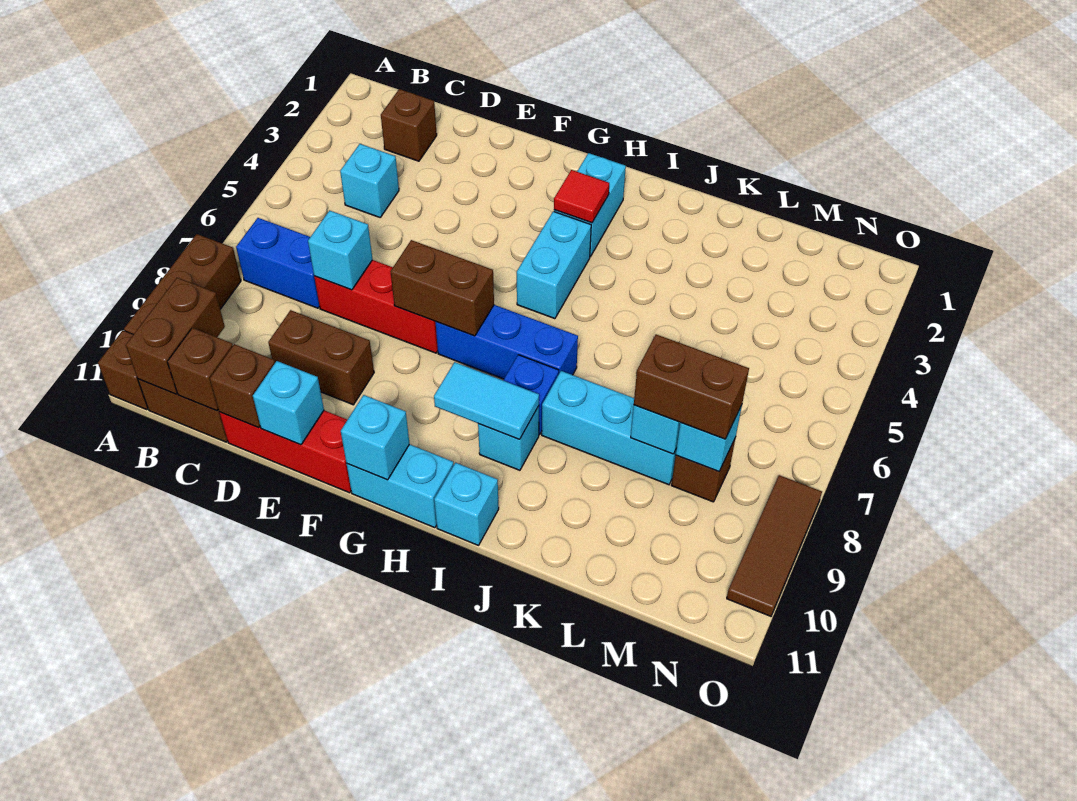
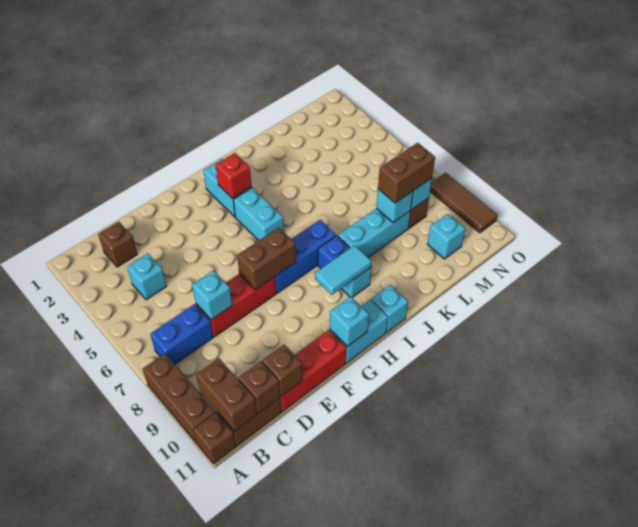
brown 1x2 brick [268,310,374,405] -> none
cyan 1x1 brick [253,361,324,445] -> cyan 1x1 brick moved to [428,214,465,259]
red 1x1 tile [554,170,609,223] -> red 1x1 brick [215,153,251,198]

